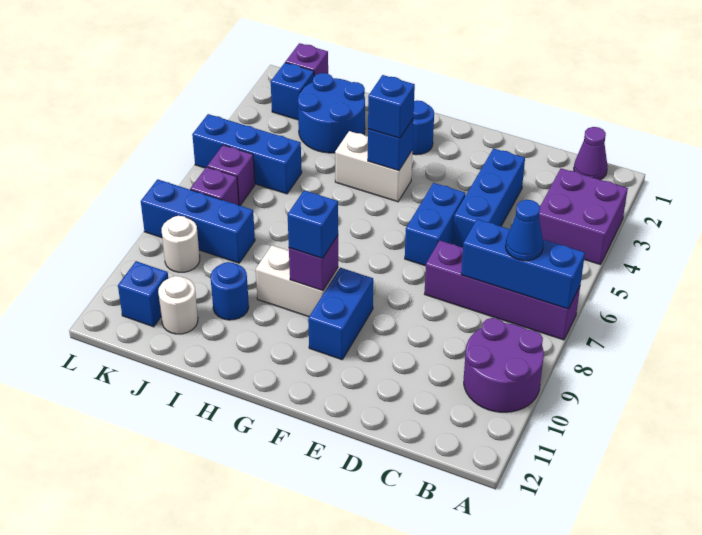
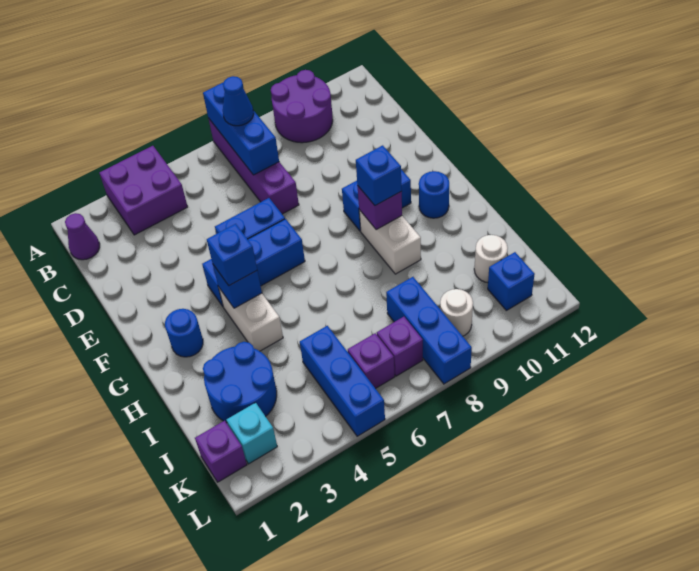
blue 1x3 brick [452,148,525,248] -> blue 1x3 brick moved to [202,219,305,306]
blue 1x1 round brick [211,262,249,320] -> blue 1x1 round brick moved to [419,171,449,218]
blue 1x1 brick [271,63,314,120] -> cyan 1x1 brick [226,403,277,464]

